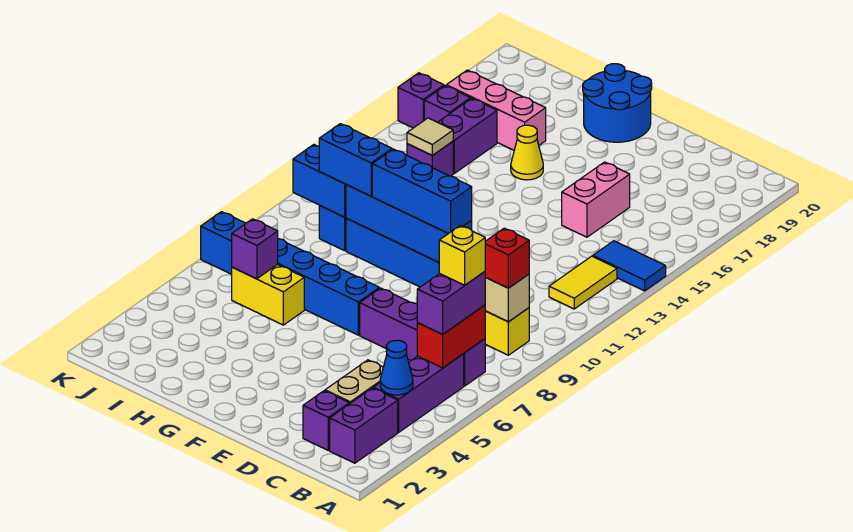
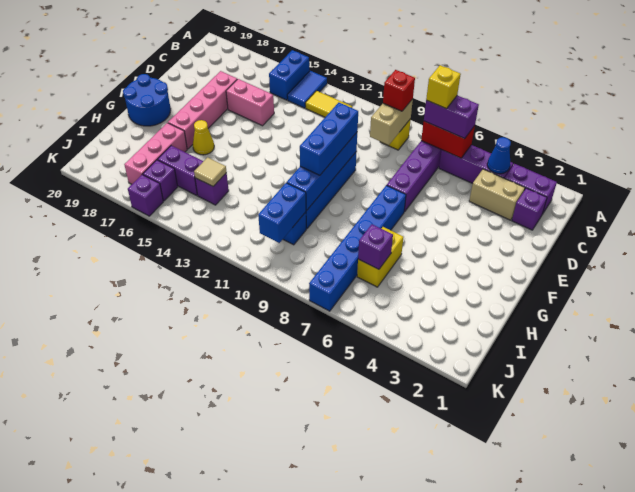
none -> pink 1x4 brick [168,71,237,149]
blue 1x2 brick [319,124,392,196] -> blue 1x2 brick moved to [269,50,309,100]

